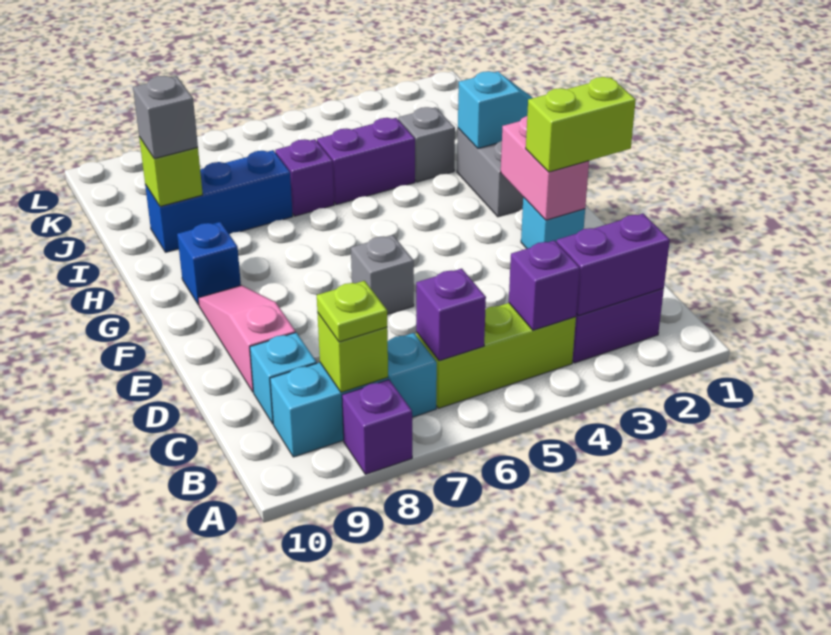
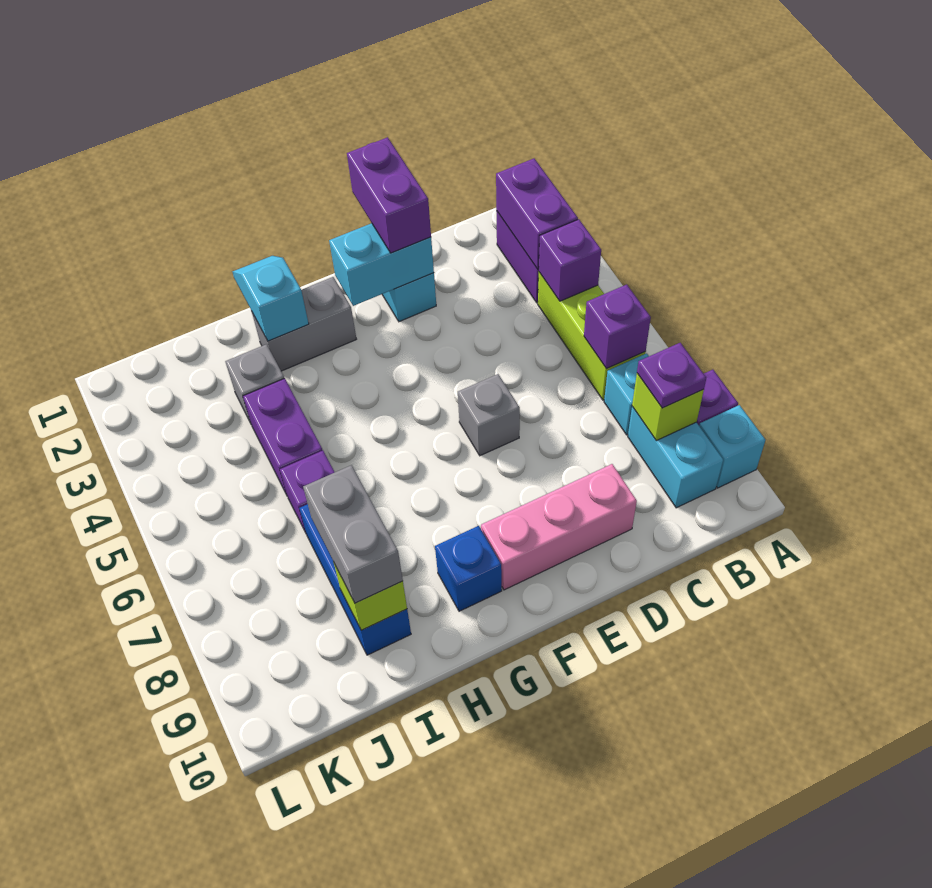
lime 1x1 plate [317,281,387,342] -> purple 1x1 plate [637,343,706,408]
cyan 1x1 brick [250,333,317,424] -> cyan 1x1 brick moved to [699,405,765,488]
pink 1x3 slope [198,285,296,392] -> pink 1x3 brick [481,464,637,590]
lime 1x2 brick [526,77,636,172] -> purple 1x2 brick [347,137,431,253]
pink 1x2 brick [501,116,589,220] -> cyan 1x2 brick [329,223,434,306]
grey 1x1 brick [133,76,198,159] -> grey 1x2 brick [303,465,403,603]

